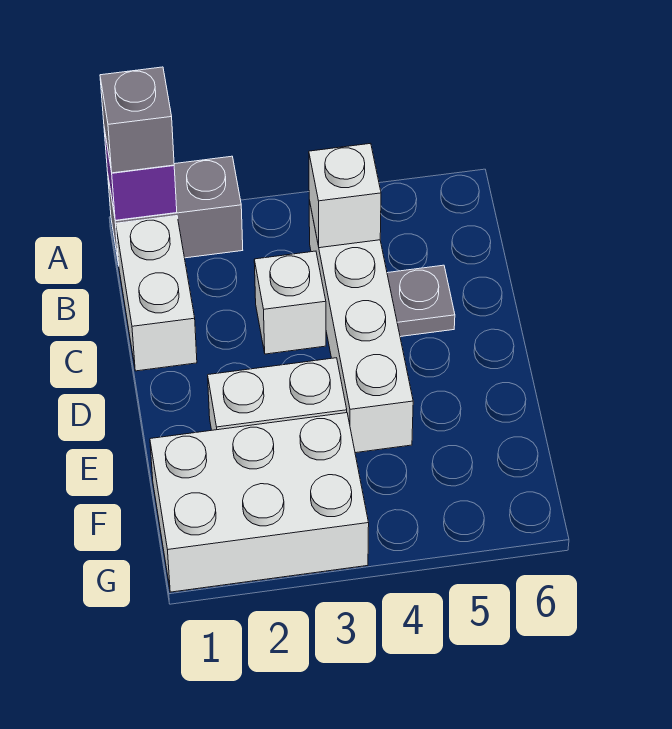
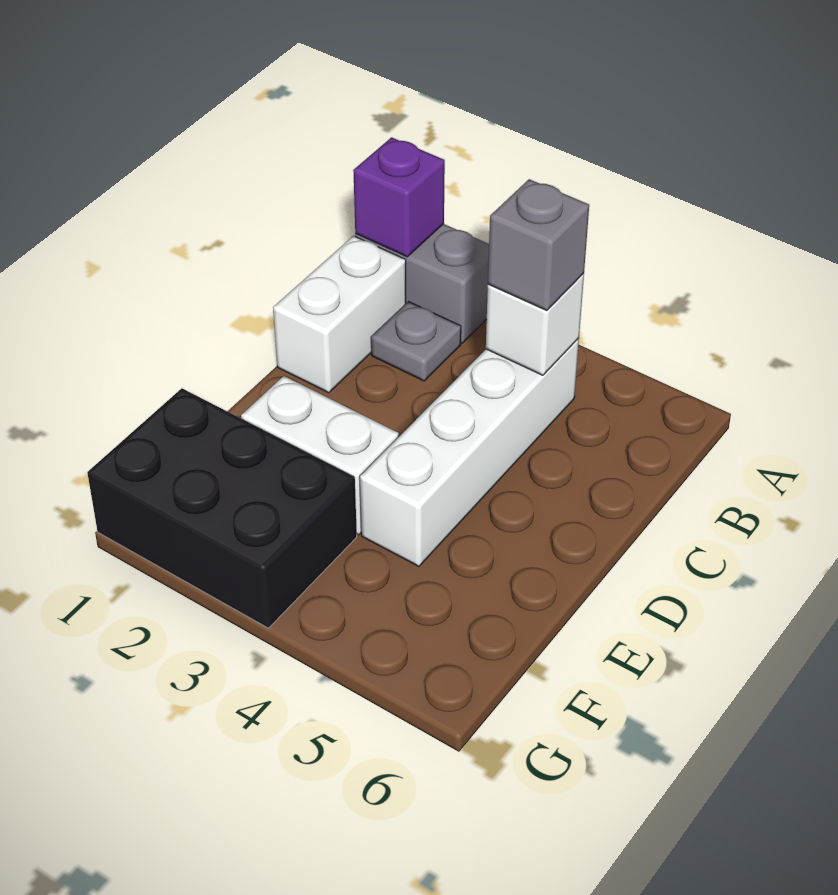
grey 1x1 brick [100,67,174,173] -> grey 1x1 brick moved to [488,179,589,311]
white 1x1 brick [254,251,326,354] -> none
grey 1x1 plate [387,265,455,337] -> grey 1x1 plate moved to [371,302,461,381]
white 2x3 brick [150,413,369,592] -> black 2x3 brick [87,388,357,628]

